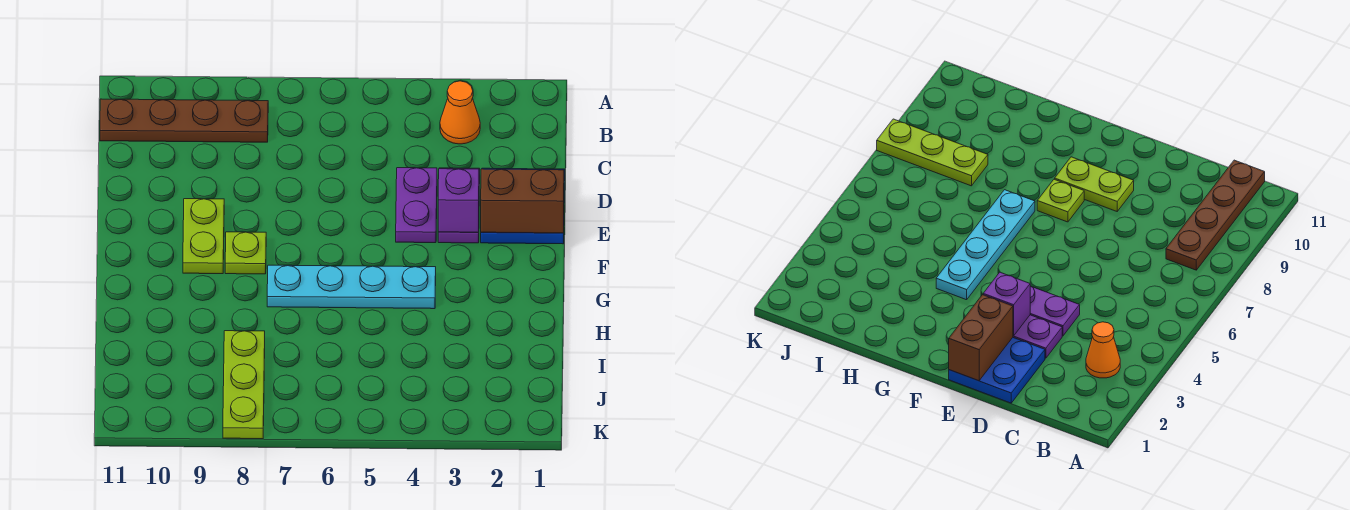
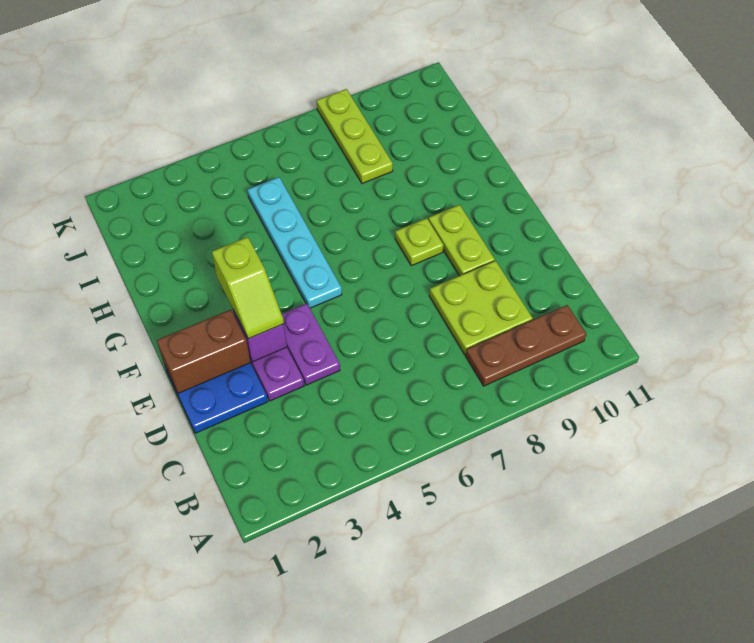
orange 1x1 cone [440,81,480,144] -> none
brown 1x4 plate [100,99,268,142] -> brown 1x3 plate [466,305,586,386]
none -> lime 2x2 plate [429,261,533,355]
none -> lime 1x2 slope [212,237,284,339]
cyan 1x4 plate [267,265,436,309] -> cyan 1x4 plate turned to [248,177,342,308]

